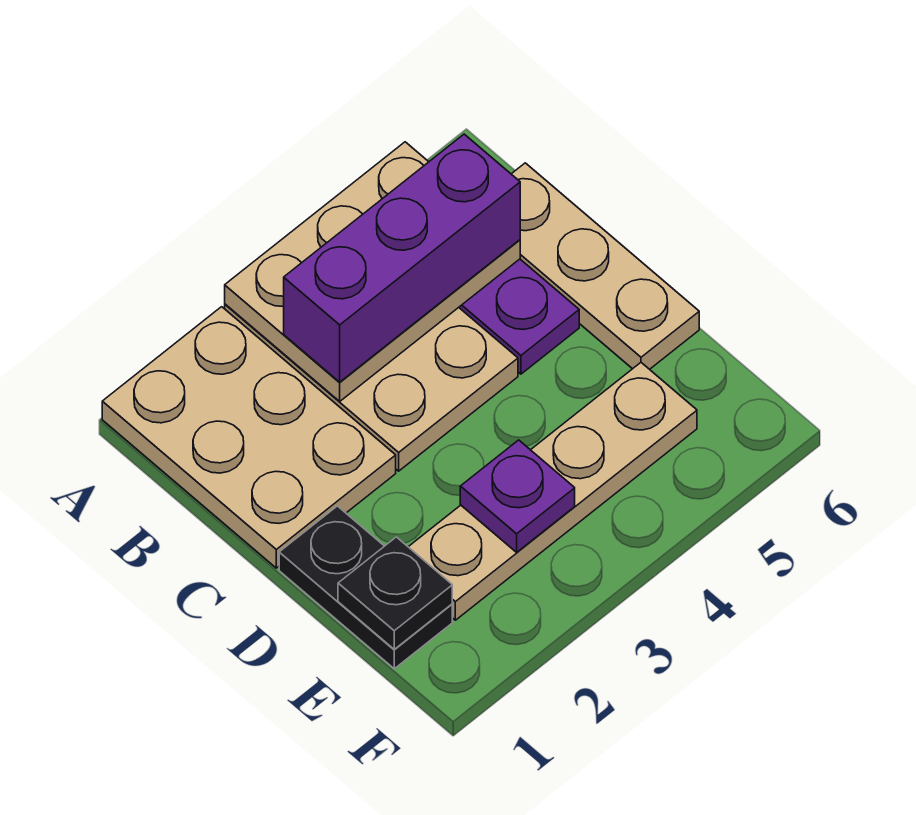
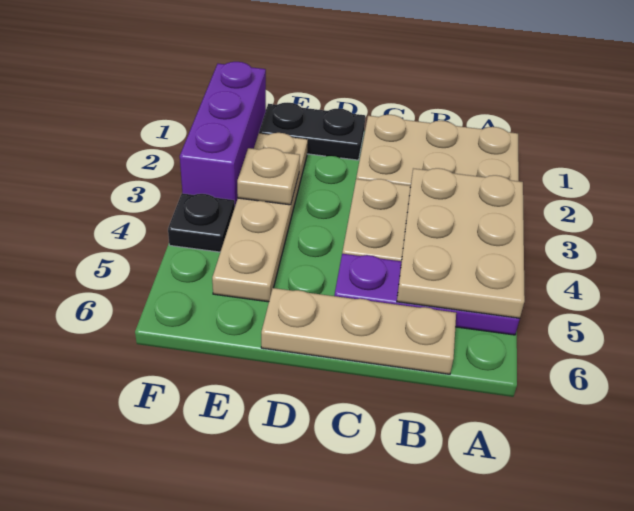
purple 1x3 brick [284,134,520,382] -> purple 1x3 brick moved to [180,62,266,205]
black 1x1 plate [338,537,452,649] -> black 1x1 plate moved to [168,193,235,252]
purple 1x1 plate [460,440,575,552] -> tan 1x1 plate [237,148,300,205]

